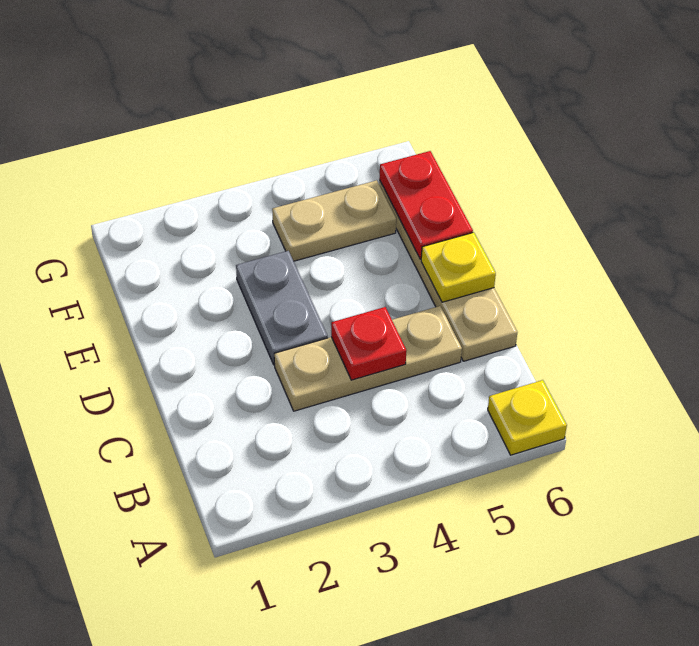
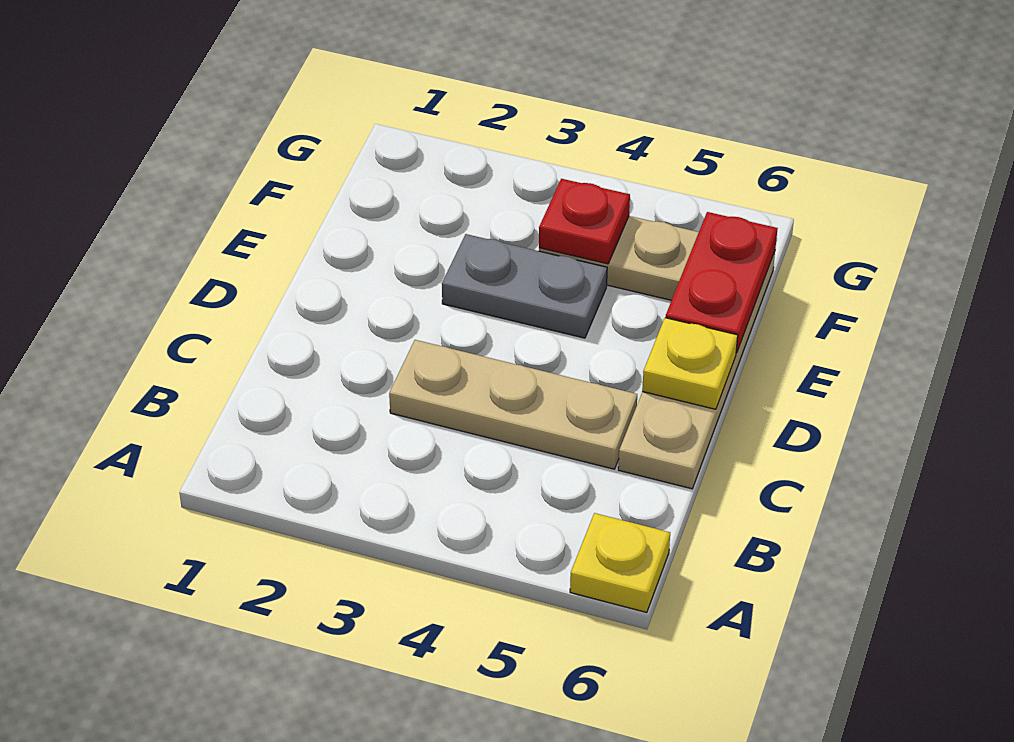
red 1x1 plate [331,307,406,380] -> red 1x1 plate moved to [539,179,630,264]
grey 1x2 plate [236,251,328,365] -> grey 1x2 plate turned to [442,234,607,338]

